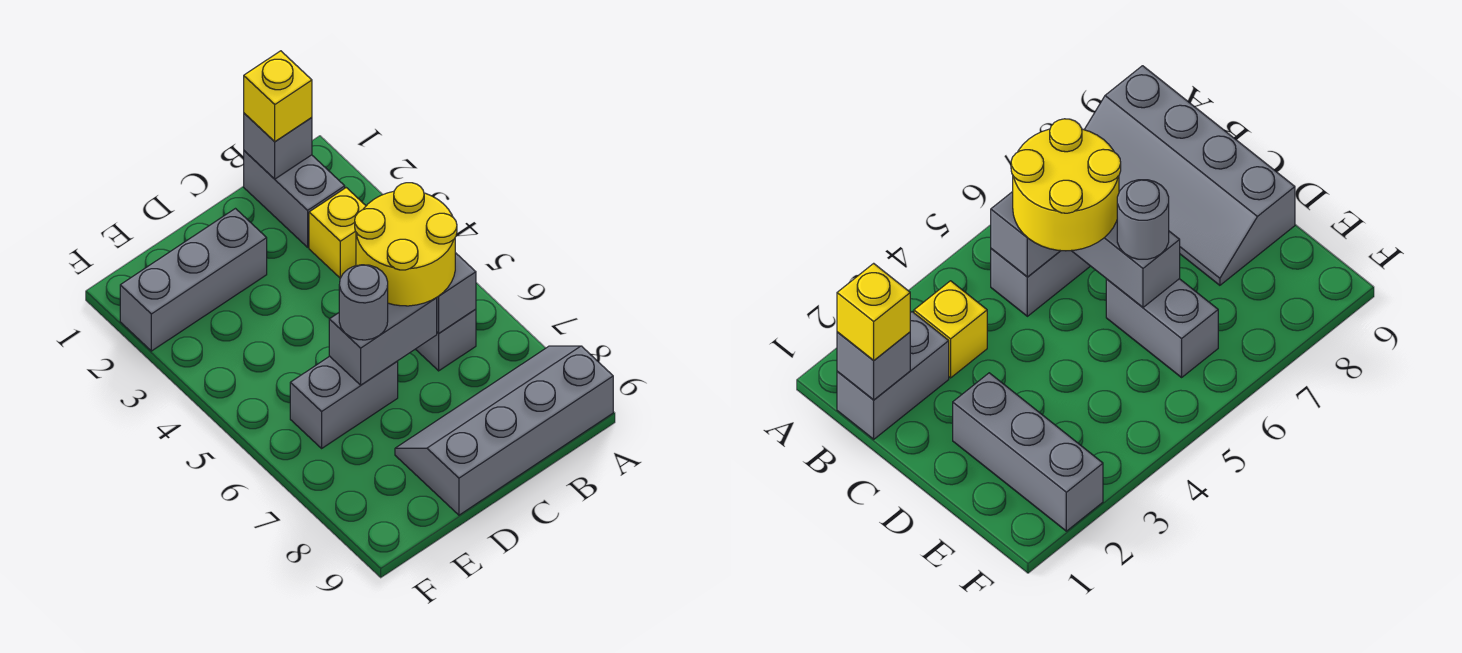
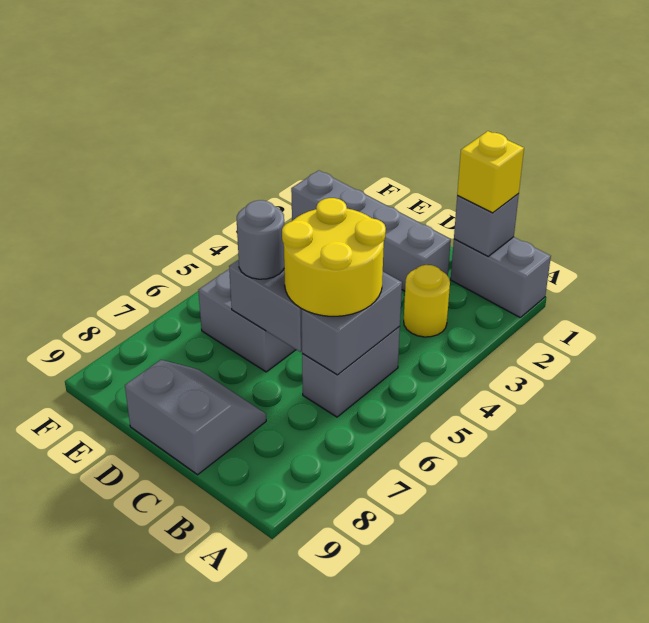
grey 2x4 slope [395,346,613,515] -> grey 2x2 slope [125,360,266,475]
grey 1x2 brick [244,151,345,247] -> grey 1x2 brick turned to [451,237,551,317]
yellow 1x1 brick [309,188,366,278] -> yellow 1x1 round brick [404,265,450,337]
grey 1x3 brick [120,209,267,351] -> grey 1x4 brick [291,170,451,291]

